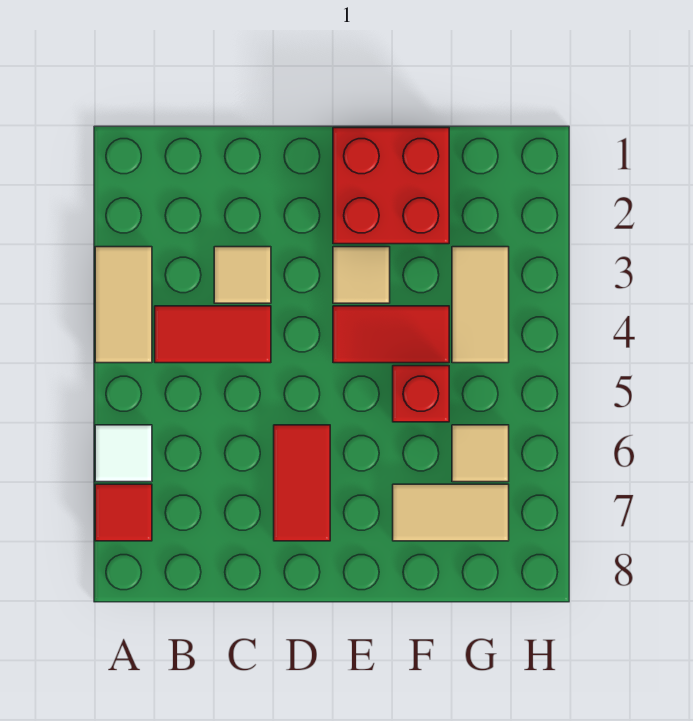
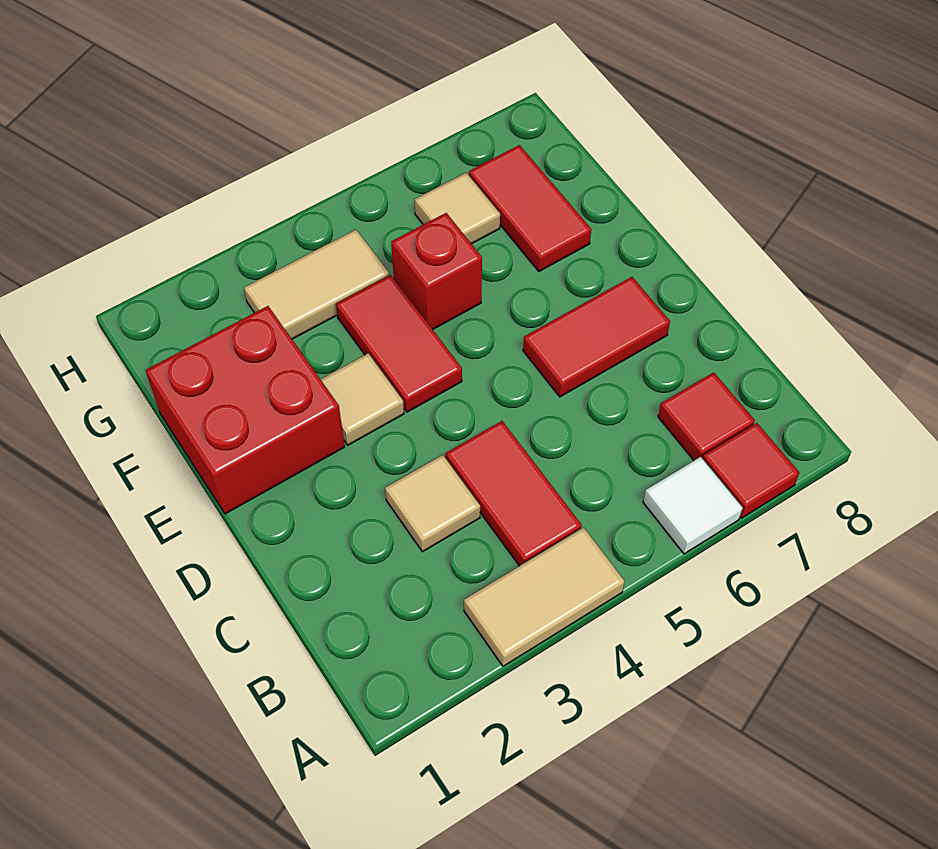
none -> red 1x1 tile [658,372,755,460]
tan 1x2 tile [393,484,509,541] -> red 1x2 tile [469,145,591,271]

